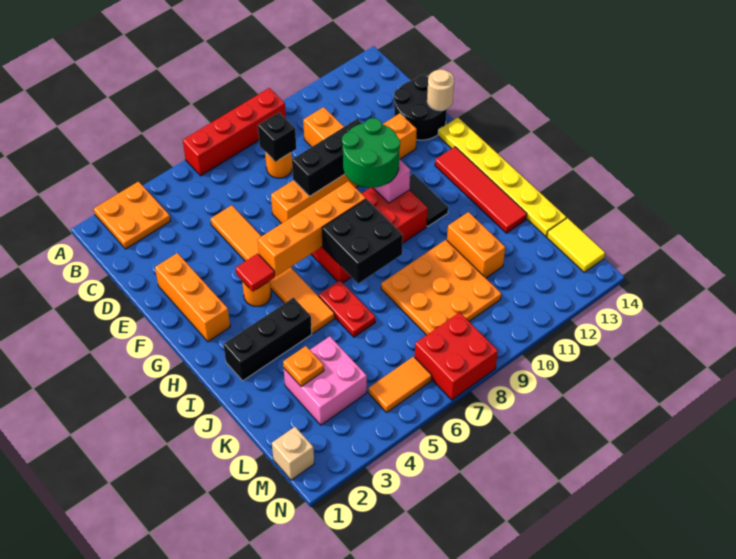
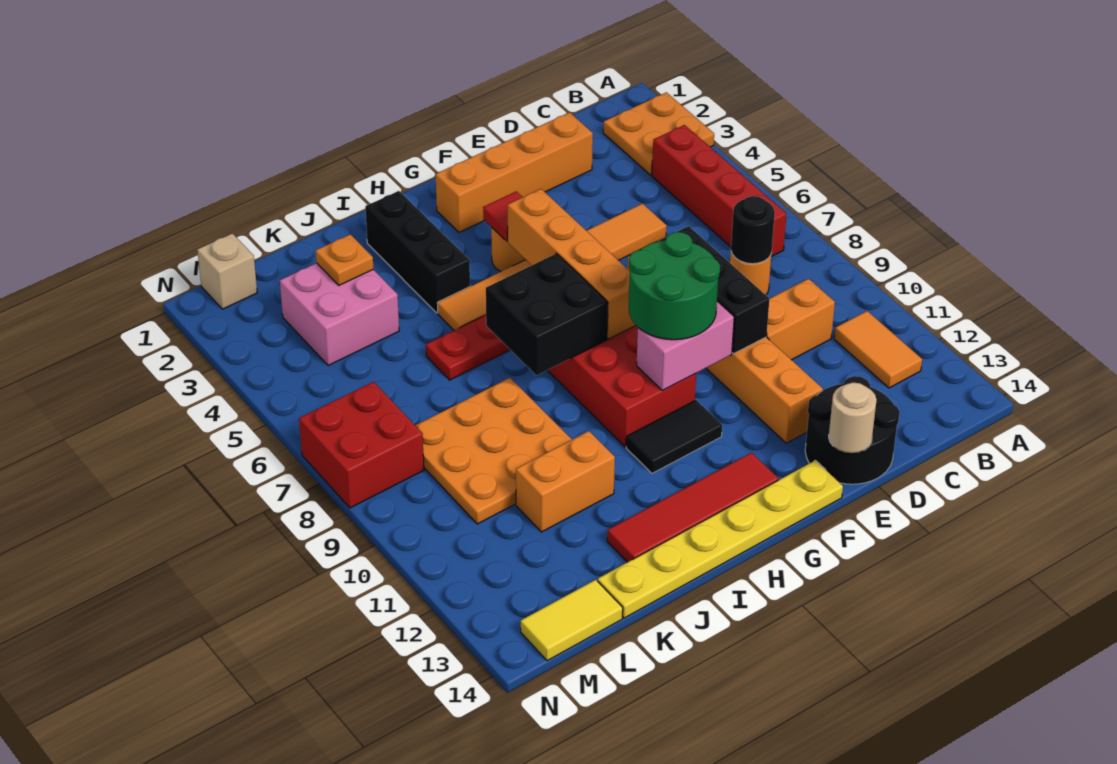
red 1x4 brick [183,88,286,176] -> red 1x4 brick moved to [652,125,787,257]
black 1x1 brick [258,112,296,162] -> black 1x1 round brick [731,196,775,264]
orange 1x3 brick [155,253,230,342] -> orange 1x4 brick [436,112,593,232]
orange 1x2 tile [369,357,432,412] -> orange 1x2 tile moved to [834,311,922,388]

